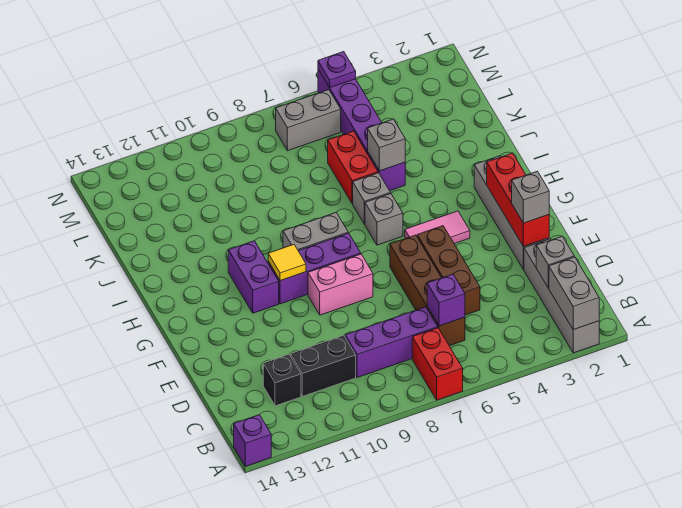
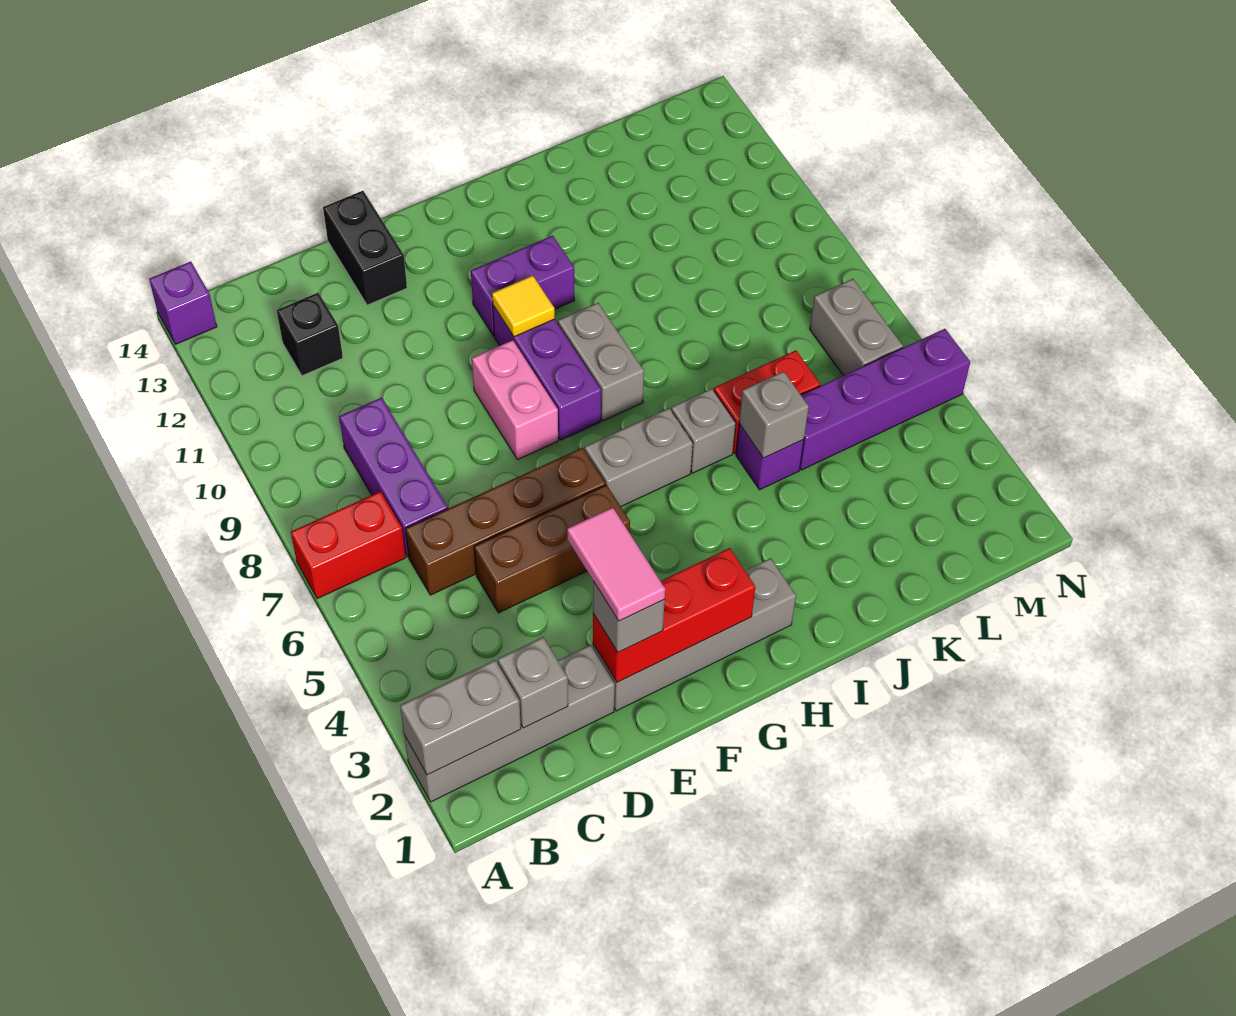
purple 1x1 brick [427,274,465,326] -> none
black 1x2 brick [291,335,356,396] -> black 1x2 brick moved to [323,191,407,305]
pink 1x2 tile [405,211,470,244] -> pink 1x2 tile moved to [567,507,665,621]
grey 1x1 brick [365,194,403,245] -> grey 1x2 brick [585,408,693,506]
purple 1x1 plate [318,52,356,87] -> none

